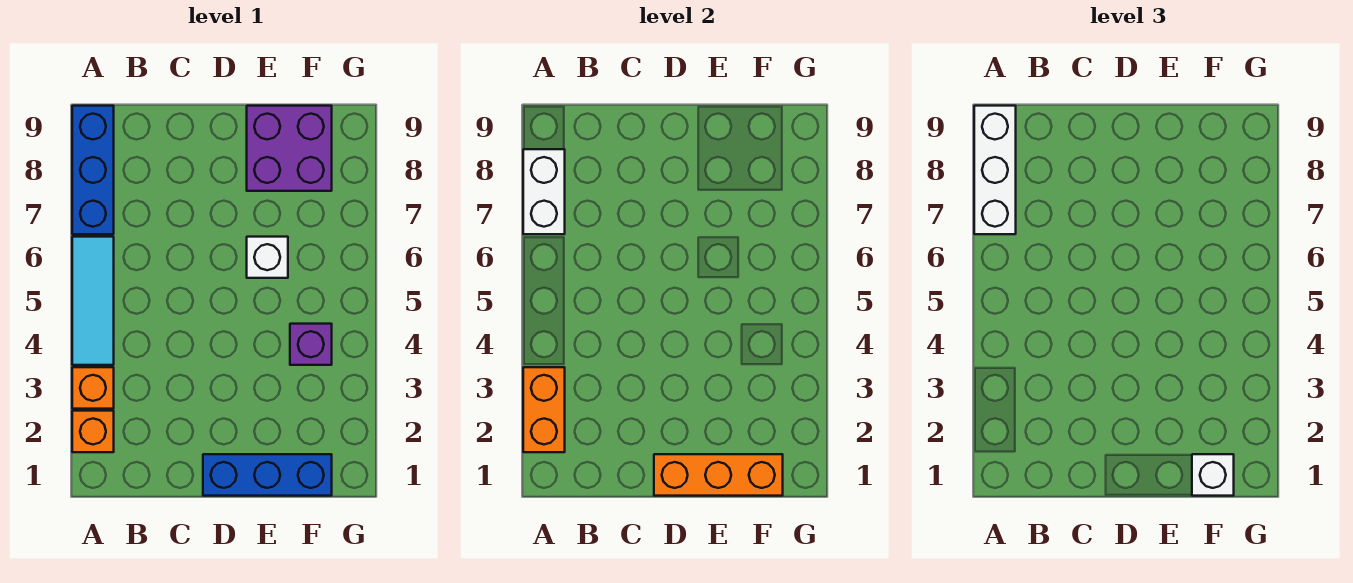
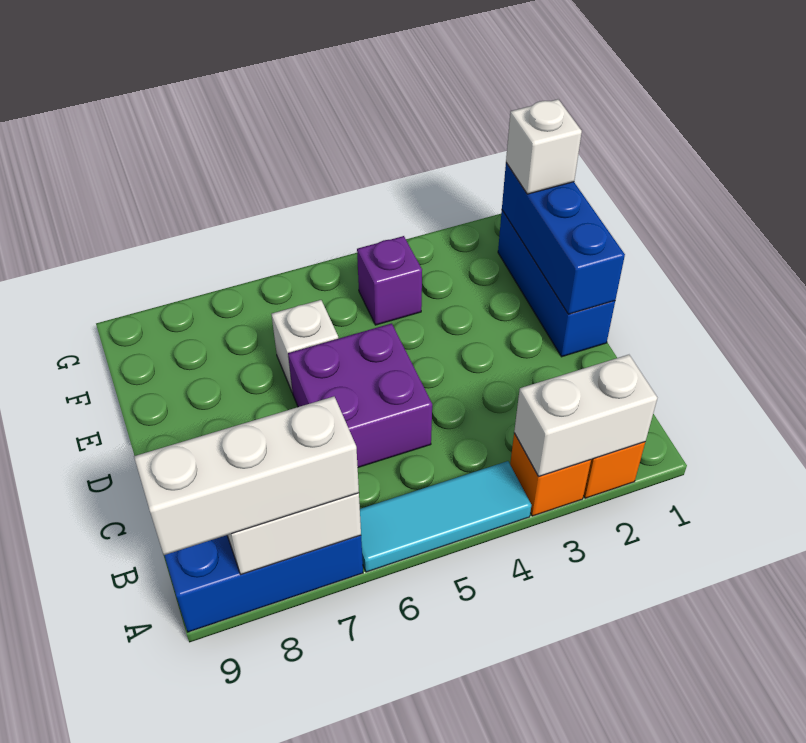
orange 1x2 brick [523,367,565,452] -> white 1x2 brick [514,355,657,476]
orange 1x3 brick [654,454,783,496] -> blue 1x3 brick [502,163,625,314]
purple 2x2 brick [247,106,332,191] -> purple 2x2 brick moved to [288,323,432,467]

